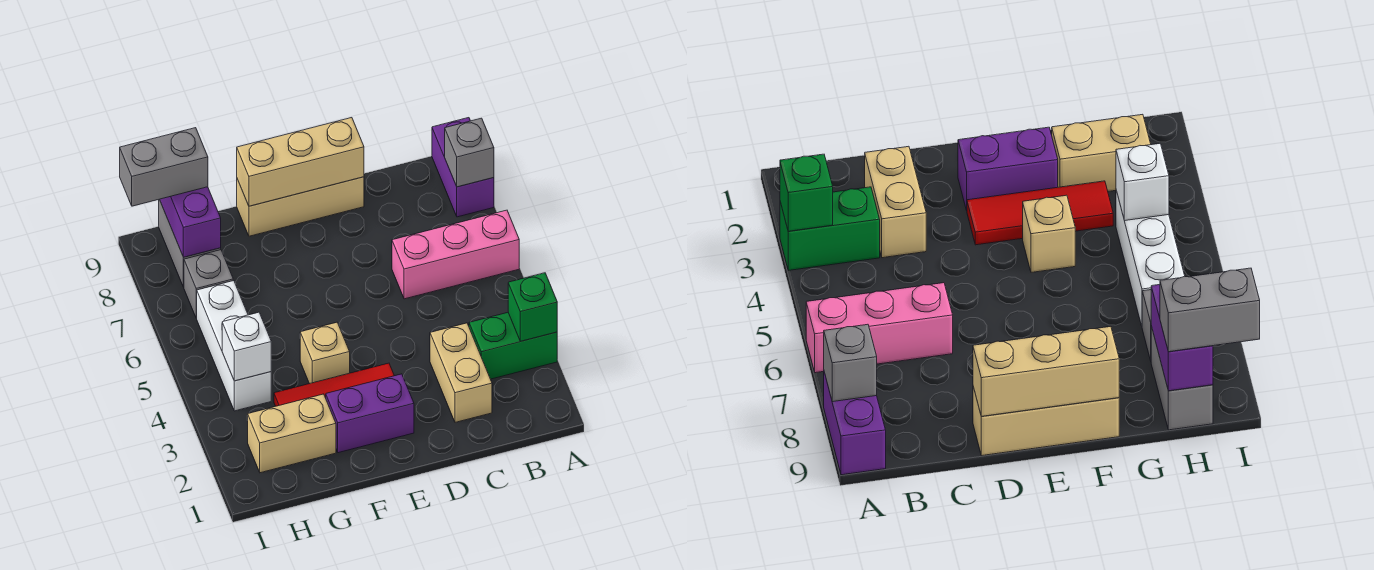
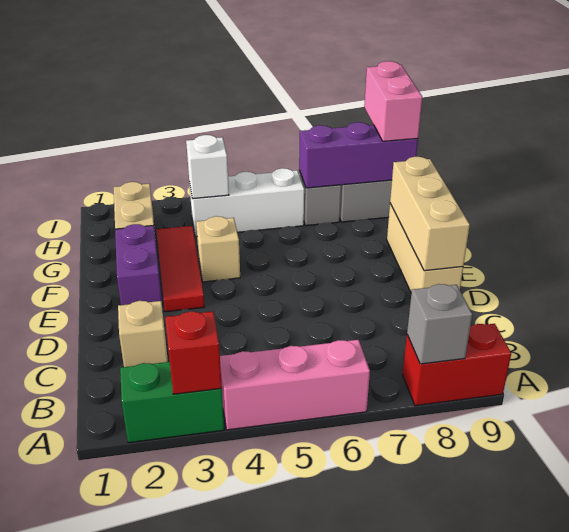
green 1x2 brick [469,313,557,379] -> green 1x2 brick turned to [120,362,224,443]
green 1x1 brick [508,273,557,341] -> red 1x1 brick [165,312,222,394]
pink 1x3 brick [392,210,519,299] -> pink 1x3 brick turned to [220,340,370,430]
purple 1x2 brick [432,118,494,217] -> red 1x2 brick [403,324,511,406]
tan 1x2 brick [430,323,492,422] -> tan 1x1 brick [118,301,168,367]
purple 1x2 brick [160,187,221,257] -> purple 1x3 brick [299,122,418,188]
grey 1x2 brick [120,128,208,206] -> pink 1x2 brick [364,61,422,141]

